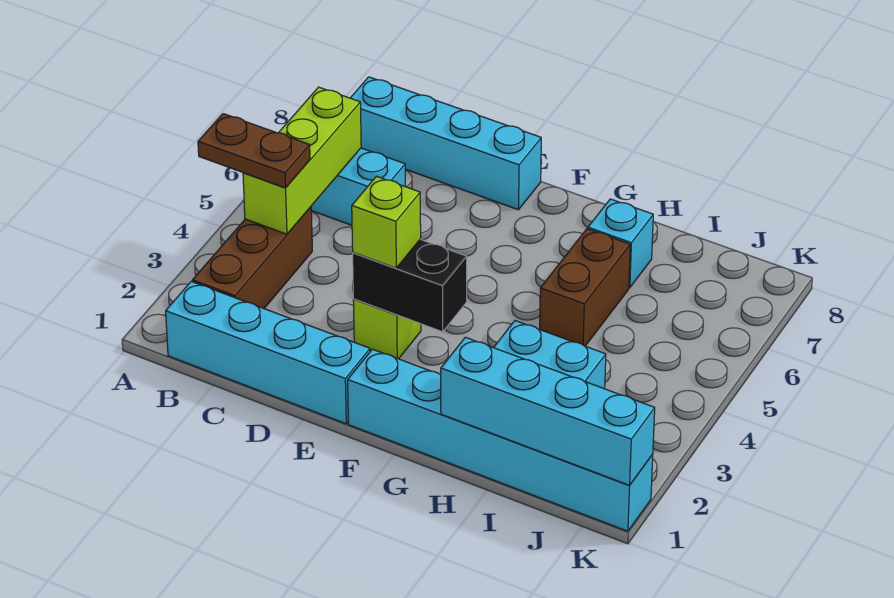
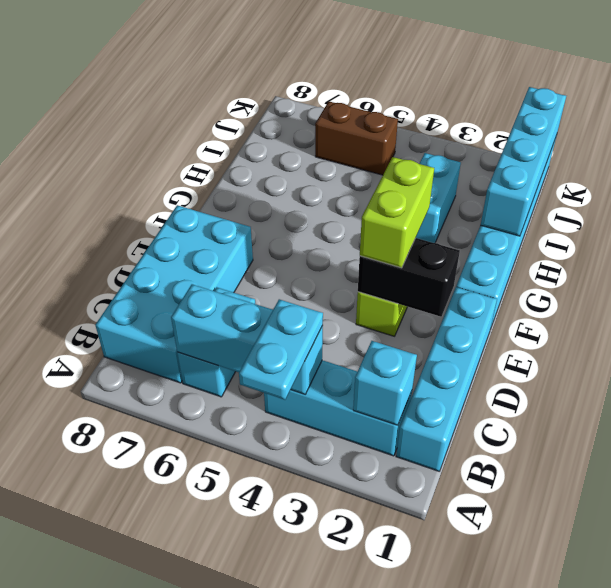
brown 1x2 plate [198,114,310,188] -> cyan 1x2 plate [239,299,323,400]
brown 1x3 brick [192,207,312,308] -> cyan 1x3 brick [264,360,412,456]
lime 1x3 brick [243,87,361,234] -> cyan 1x3 brick [171,284,323,394]
cyan 1x4 brick [351,77,541,210] -> cyan 2x4 brick [95,205,253,383]
black 1x2 brick [353,239,467,332] -> black 1x2 brick turned to [358,238,460,317]
lime 1x1 brick [352,176,421,268] -> lime 1x2 brick [360,157,434,268]
brown 1x2 brick [540,229,630,346] -> brown 1x2 brick moved to [315,102,398,175]
cyan 1x1 brick [588,199,653,288] -> cyan 1x1 brick moved to [353,341,417,425]

